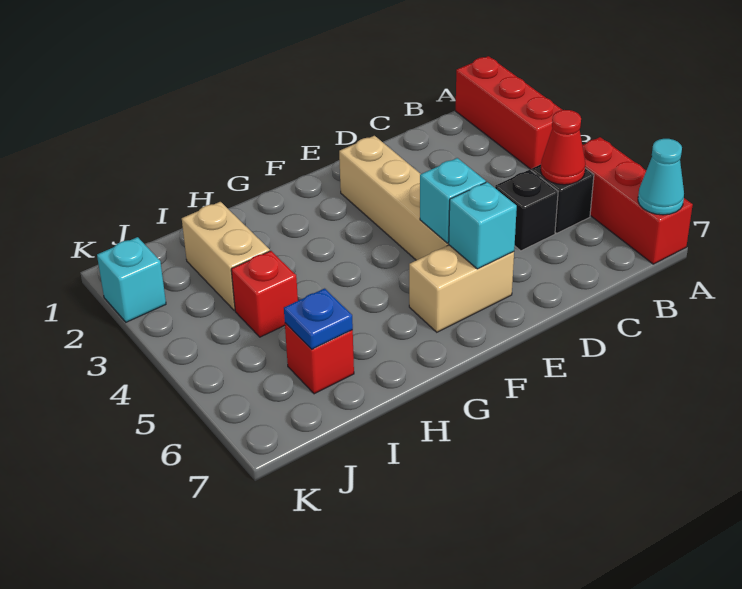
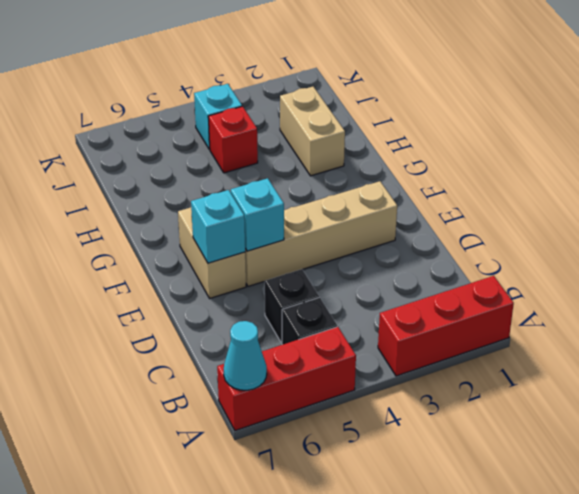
red 1x1 cone [541,110,585,185] -> none
tan 1x2 brick [182,202,270,310] -> tan 1x2 brick turned to [280,87,345,176]
red 1x1 brick [285,323,354,394] -> none
blue 1x1 plate [284,289,353,349] -> none
cyan 1x1 brick [97,237,166,322] -> cyan 1x1 brick moved to [194,84,242,149]

